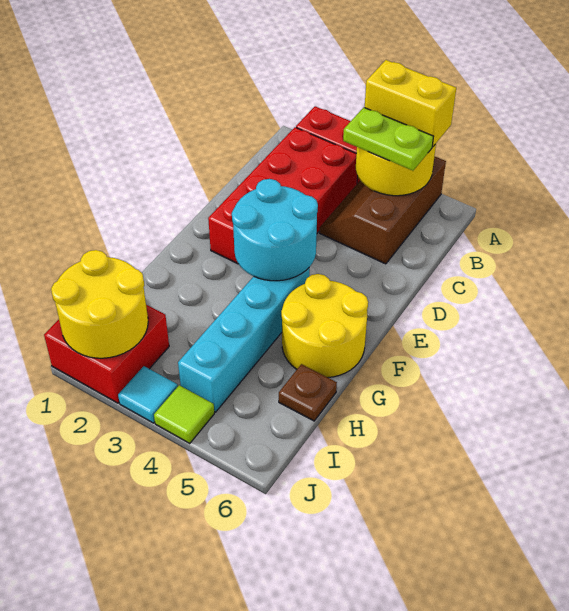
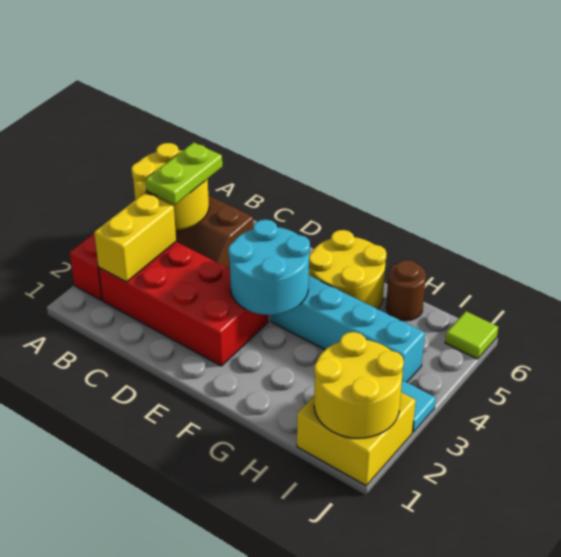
yellow 1x2 brick [365,60,456,147] -> yellow 1x2 brick moved to [94,192,176,282]
brown 1x1 plate [279,364,337,421] -> brown 1x1 round brick [386,260,426,321]
red 2x2 brick [44,305,169,403] -> yellow 2x2 brick [297,392,416,486]
lime 1x1 tile [154,385,214,443] -> lime 1x1 tile moved to [445,311,498,359]

